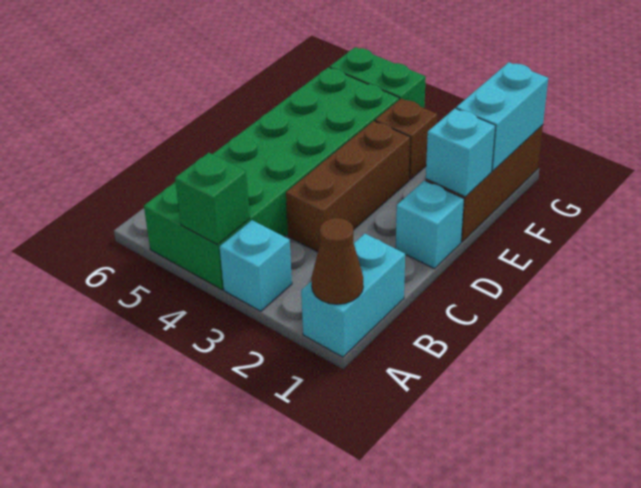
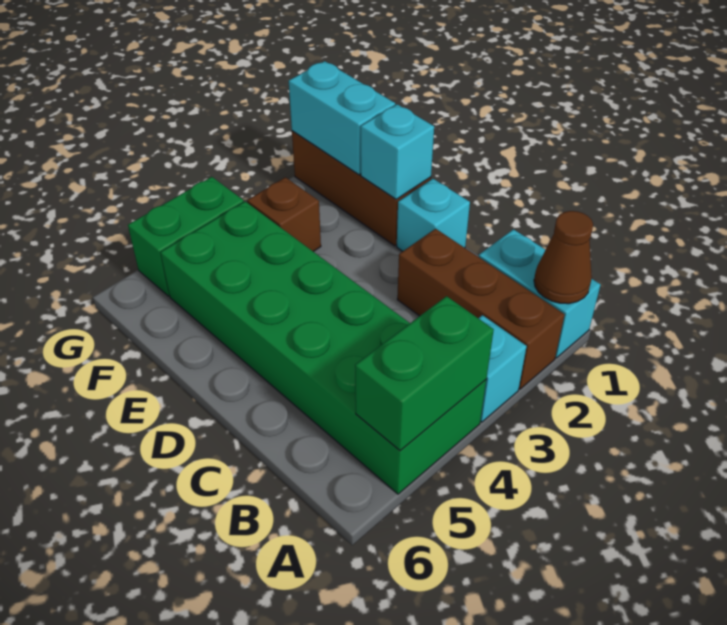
green 1x1 brick [175,153,250,245] -> green 1x2 brick [355,296,494,451]
brown 1x3 brick [286,121,410,252] -> brown 1x3 brick moved to [397,229,565,389]

